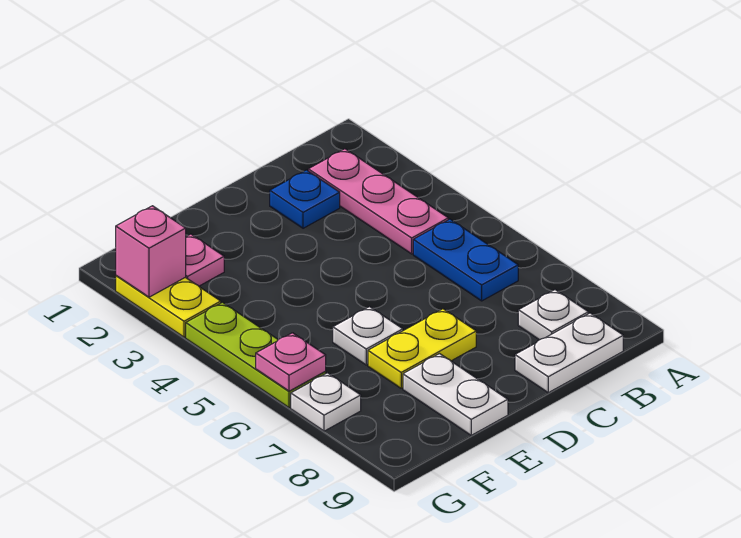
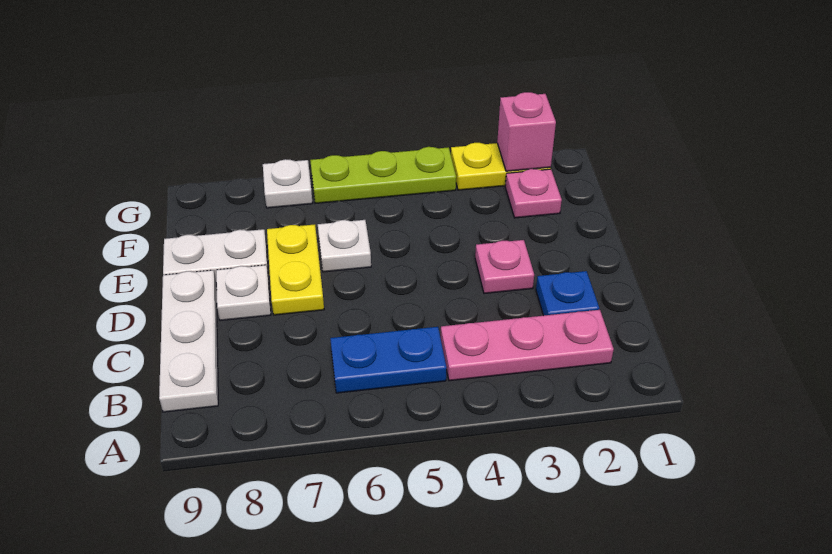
white 1x1 plate [518,290,588,340] -> white 1x1 plate moved to [216,265,271,321]
white 1x2 plate [515,313,623,393] -> white 1x3 plate [159,270,218,412]
pink 1x1 plate [256,333,326,391] -> pink 1x1 plate moved to [475,240,534,294]

